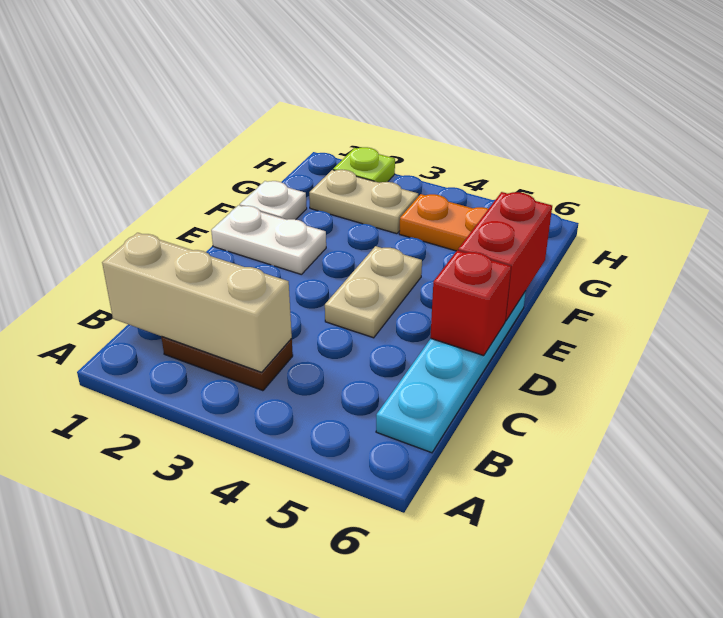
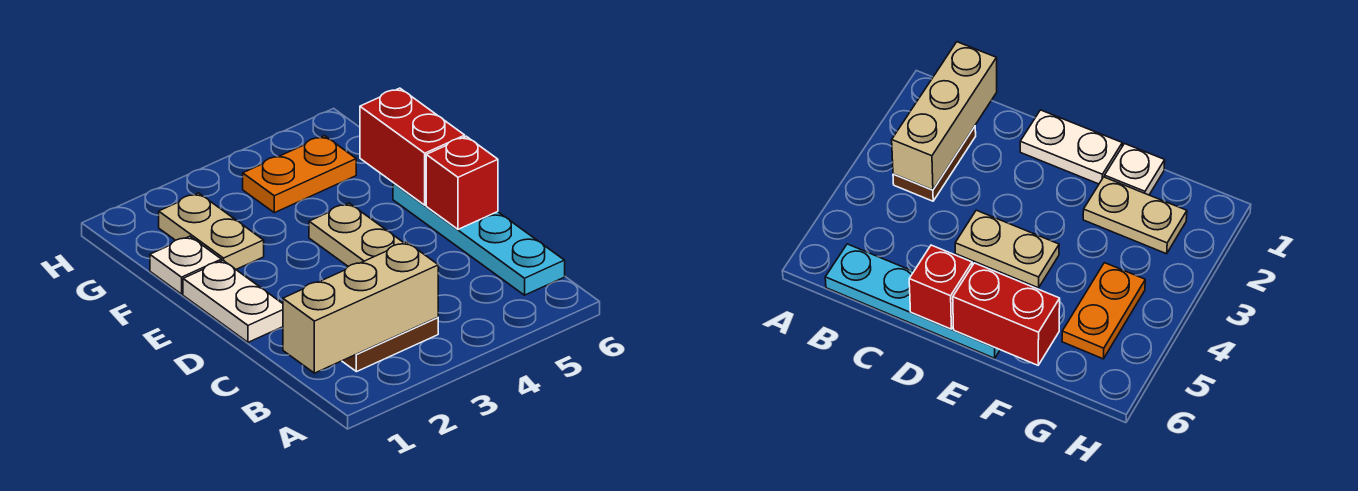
white 1x2 plate [211,205,326,275] -> white 1x2 plate turned to [183,260,283,342]
tan 1x2 plate [309,170,418,234] -> tan 1x2 plate turned to [159,193,264,269]
lime 1x1 plate [333,147,395,183] -> none

